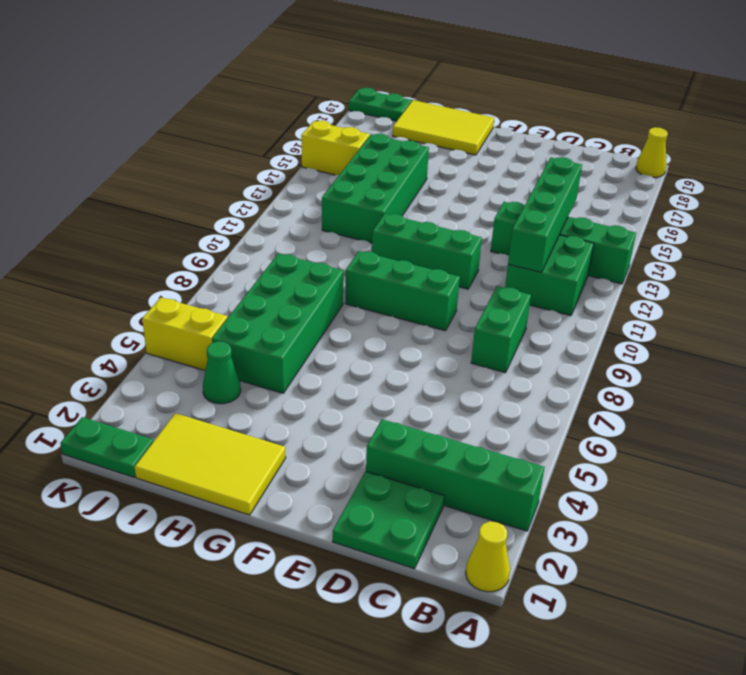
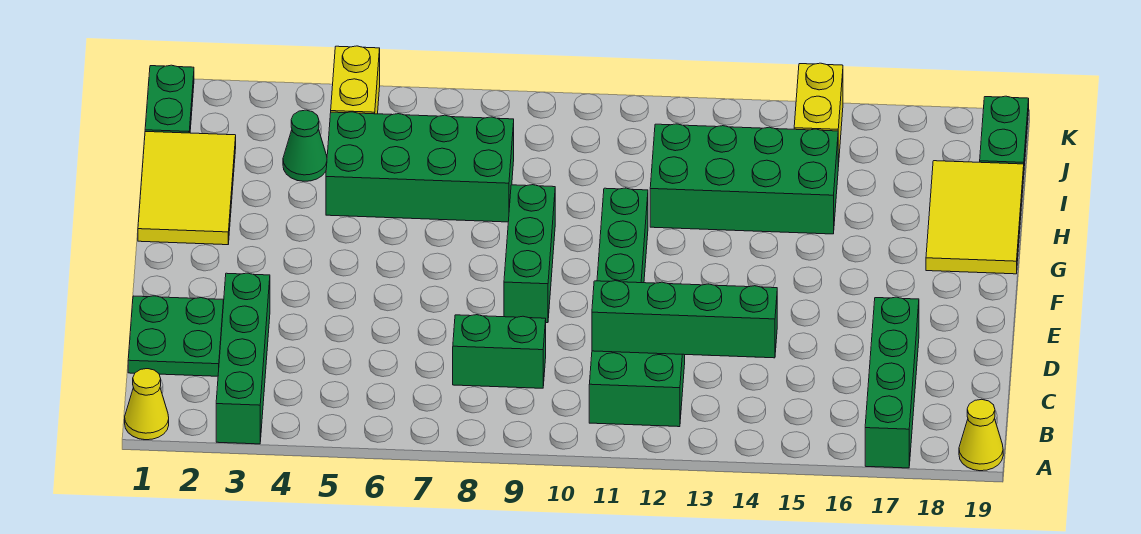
green 1x4 brick [491,202,636,284] -> green 1x4 brick moved to [865,297,919,468]

